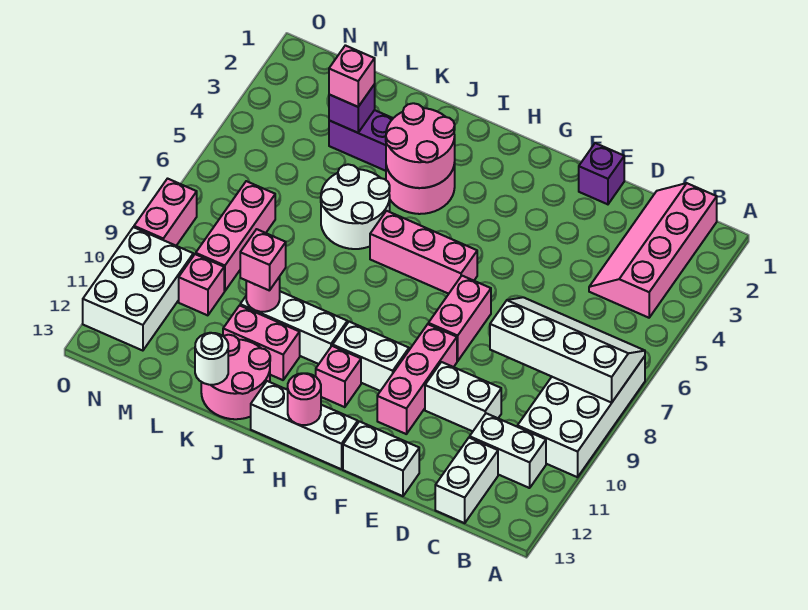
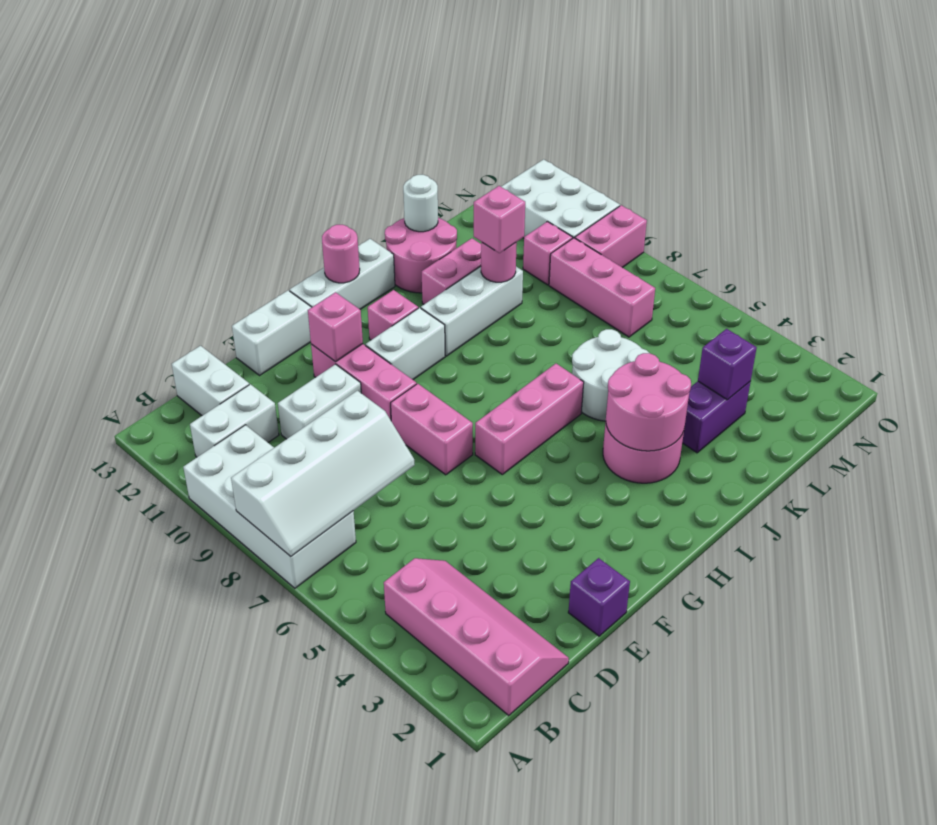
pink 1x1 brick [329,45,375,107] -> pink 1x1 brick moved to [308,292,363,362]
pink 1x2 brick [134,179,197,246] -> pink 1x2 brick turned to [575,205,647,268]

